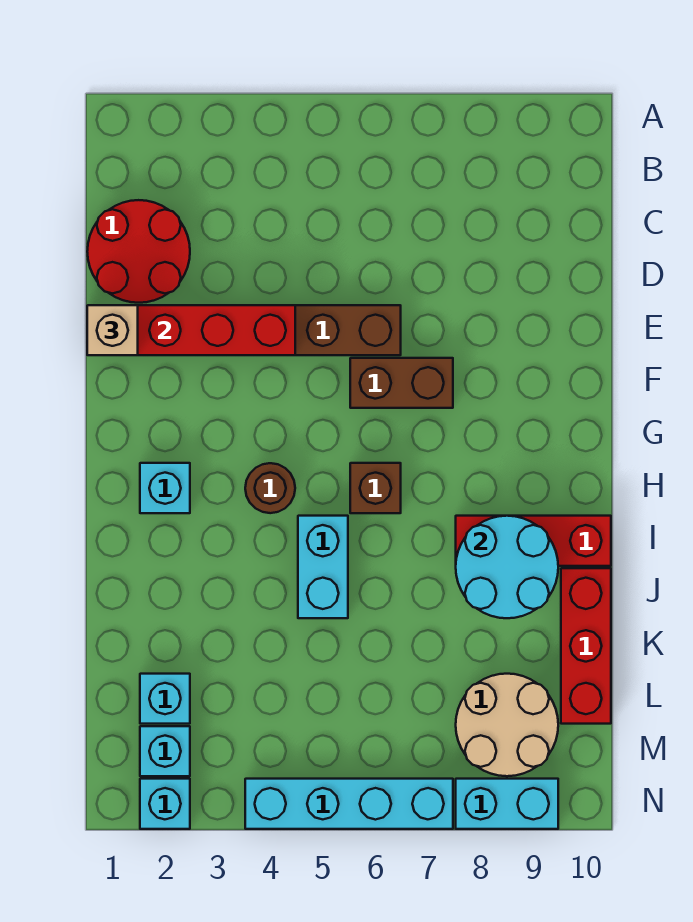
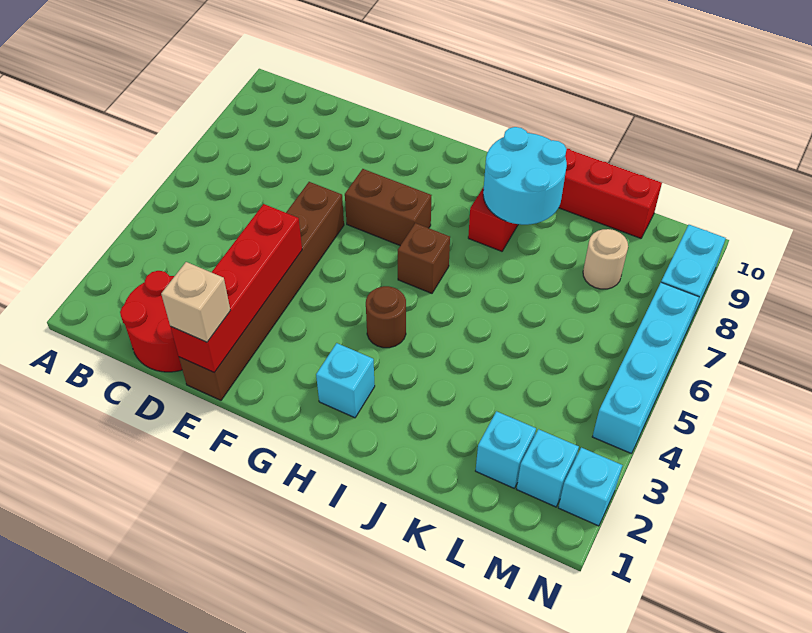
brown 1x2 brick [350,358,453,408] -> brown 1x2 brick turned to [345,169,432,246]
cyan 1x2 brick [298,516,348,618] -> none
tan 2x2 round brick [456,674,558,776] -> tan 1x1 round brick [583,229,628,289]

